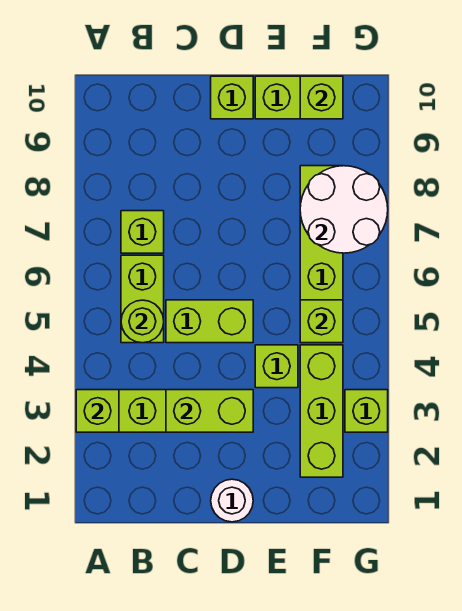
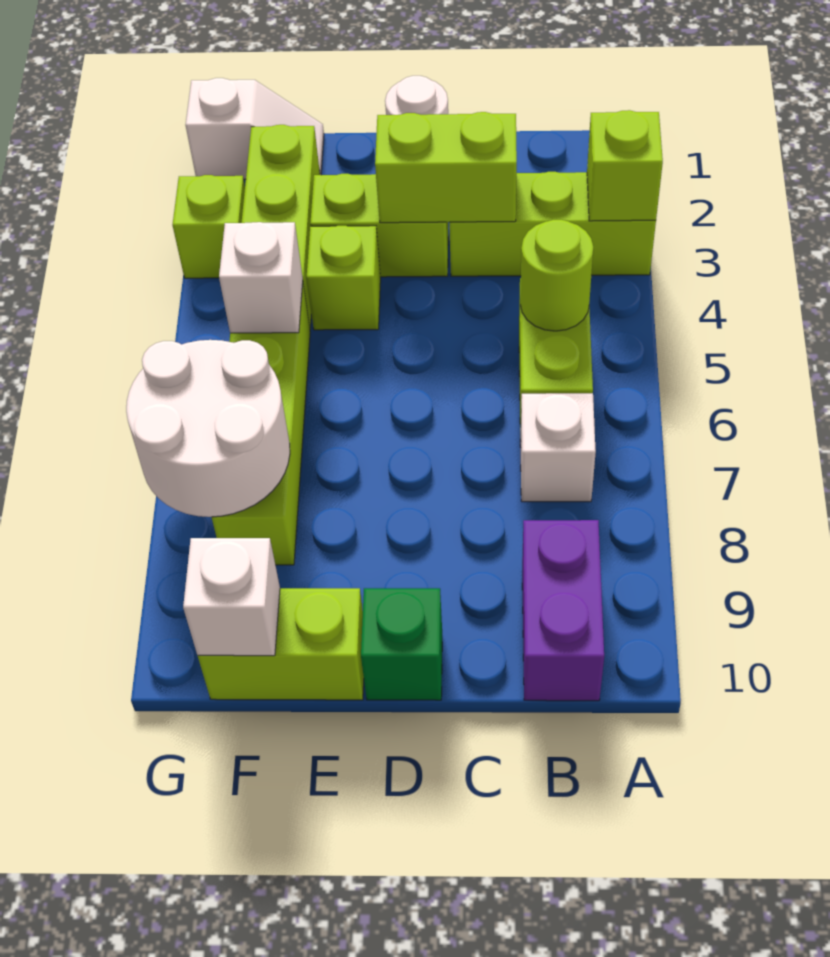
lime 1x1 brick [121,211,164,253] -> white 1x1 brick [520,393,596,502]
none -> purple 1x2 brick [522,520,604,701]
lime 1x2 brick [166,300,253,343] -> lime 1x2 brick moved to [310,174,448,277]
lime 1x1 brick [211,76,253,119] -> green 1x1 brick [361,588,442,700]
none -> white 1x2 slope [185,78,324,179]
lime 1x1 brick [300,300,343,343] -> white 1x1 brick [219,222,303,333]
lime 1x1 brick [300,76,343,119] -> white 1x1 brick [183,538,280,656]

